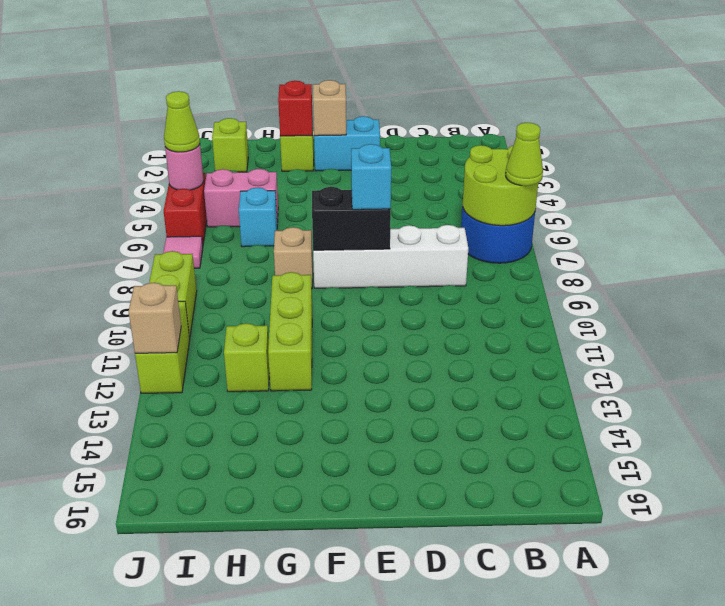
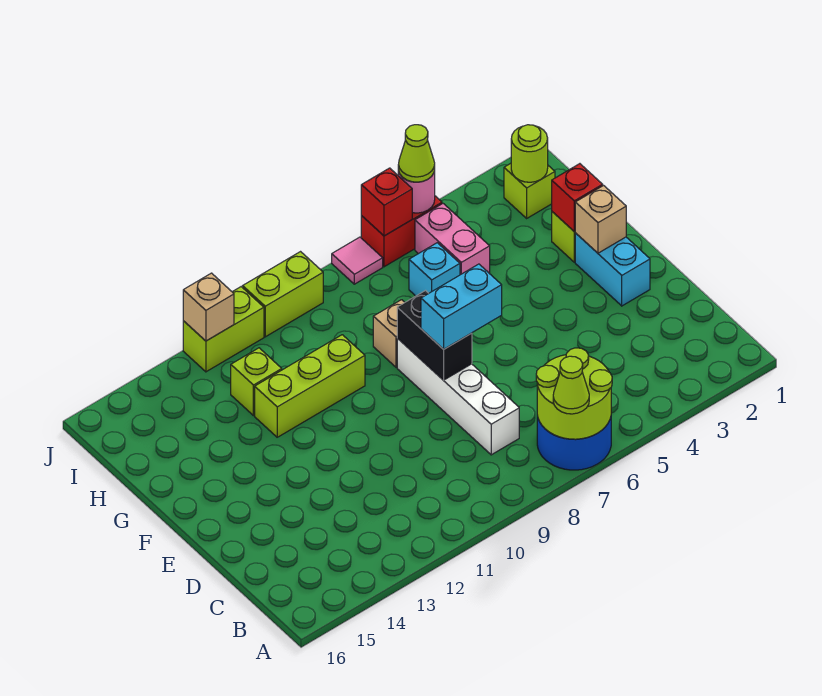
cyan 1x1 brick [351,144,391,210] -> cyan 1x2 brick [421,264,502,349]
none -> lime 1x1 round brick [511,125,548,182]
none -> red 1x1 brick [361,168,412,236]

